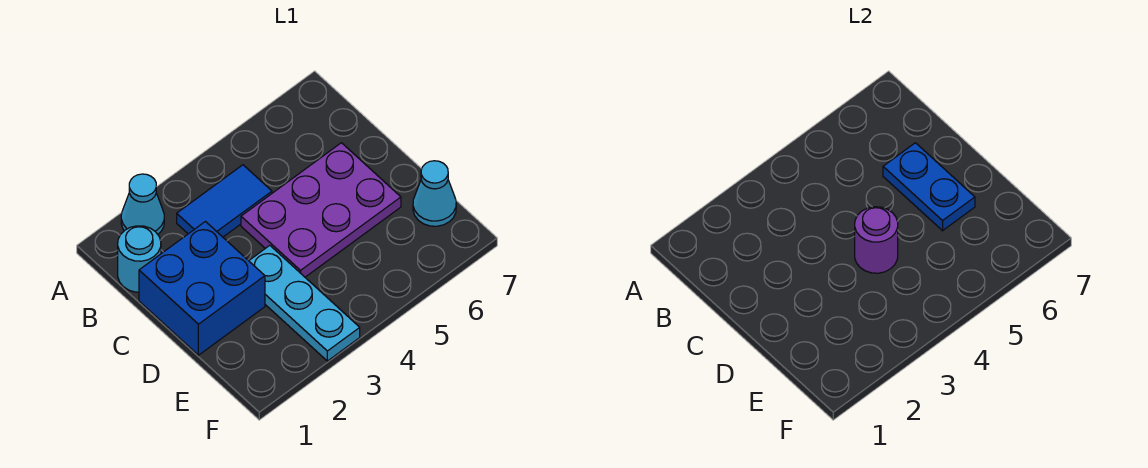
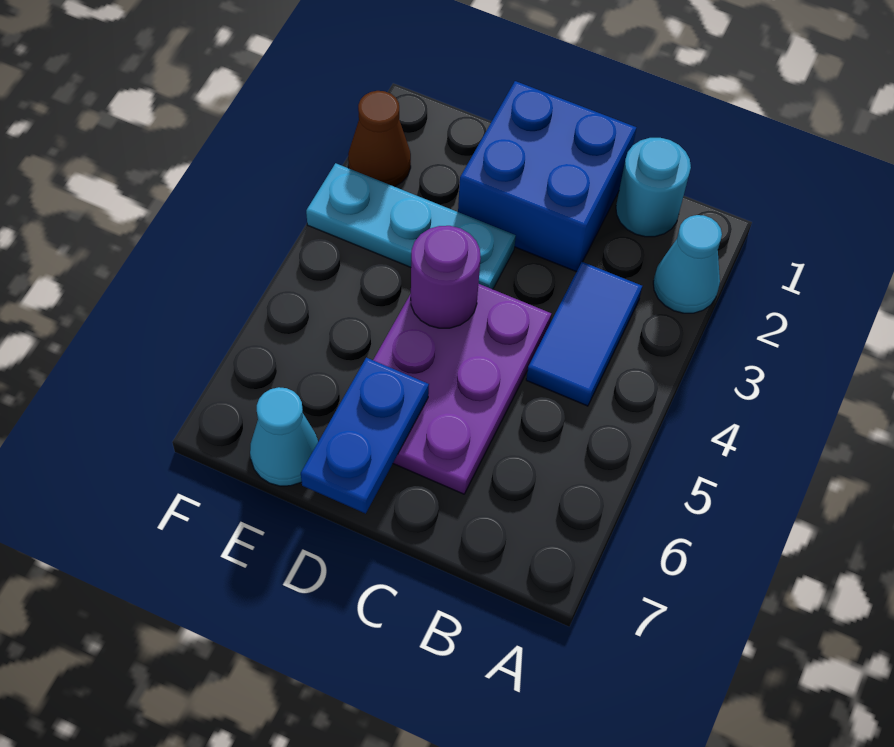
blue 1x2 plate [883,143,975,231] -> blue 1x2 plate turned to [301,358,429,514]
none -> brown 1x1 cone [348,91,411,187]

